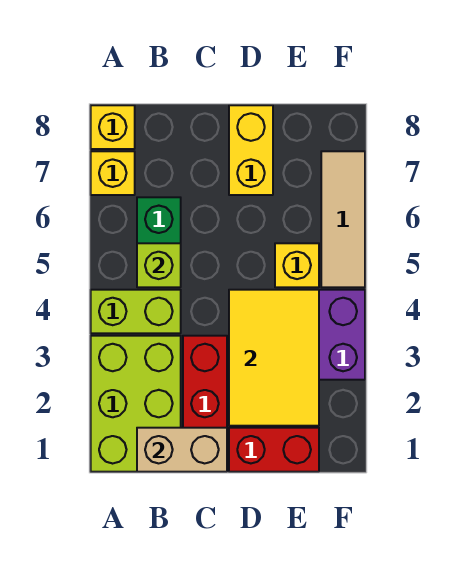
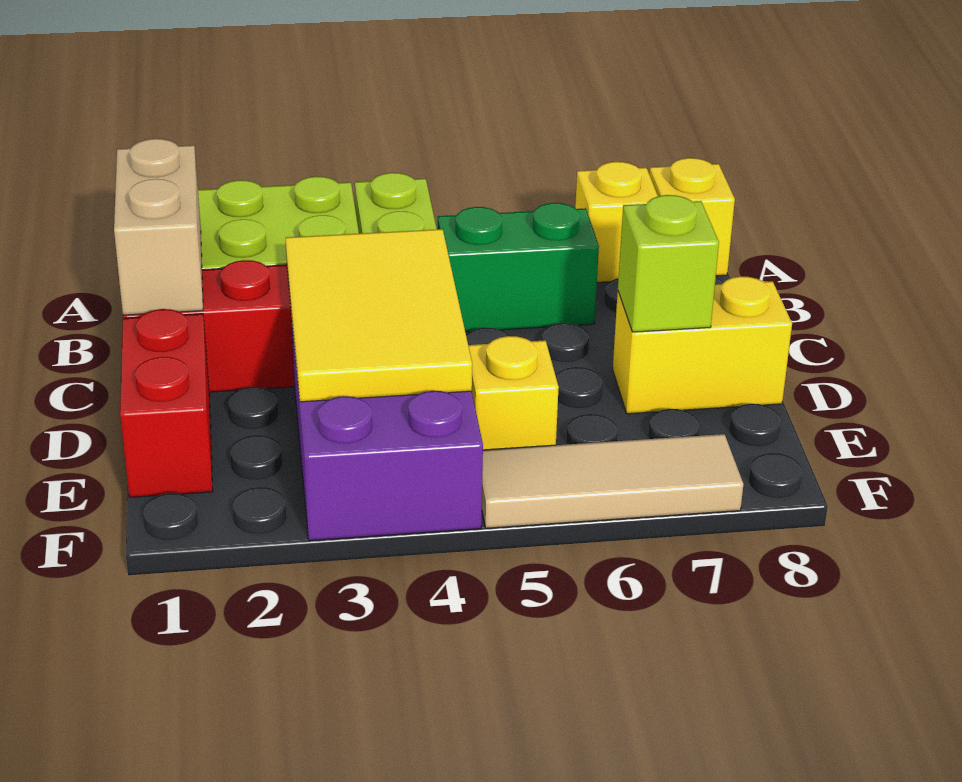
lime 1x1 brick [137,243,181,287] -> lime 1x1 brick moved to [618,195,719,332]
yellow 2x3 tile [229,290,319,426] -> yellow 2x3 tile turned to [286,229,472,402]

